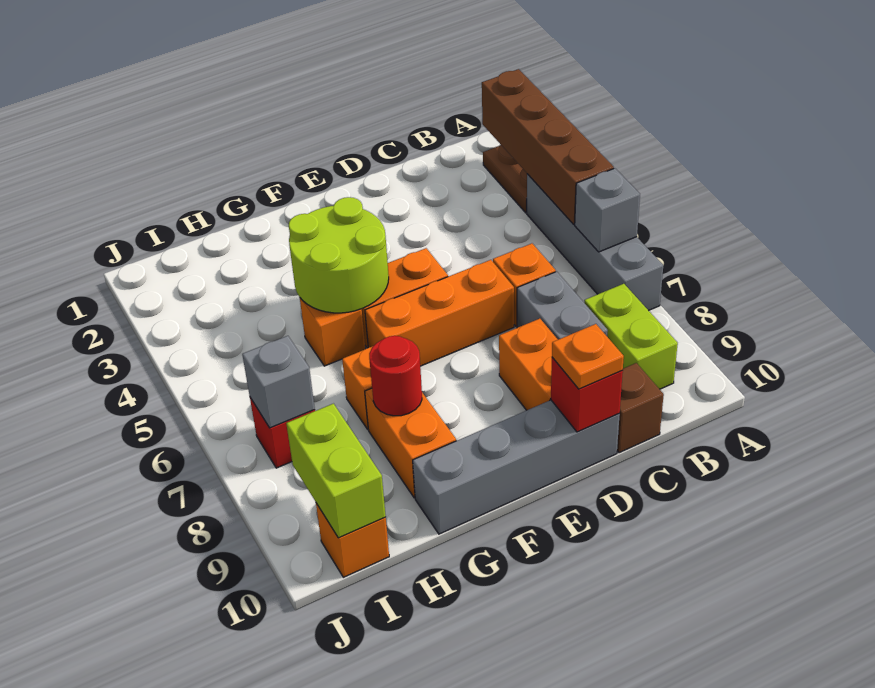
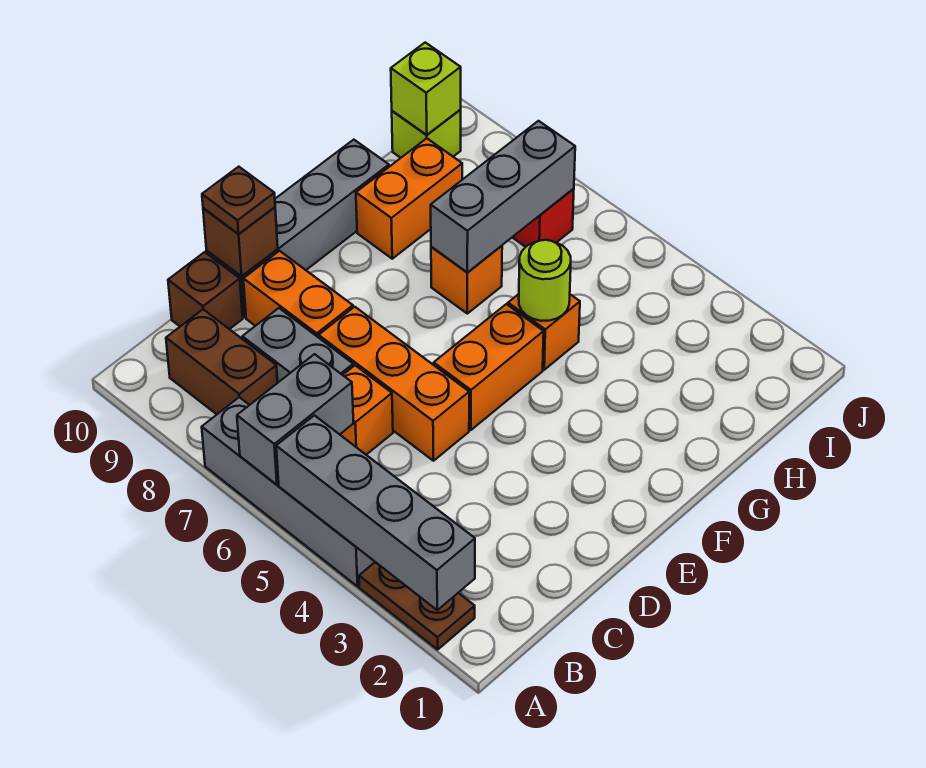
brown 1x4 brick [482,69,614,224] -> grey 1x4 brick [276,415,475,610]
grey 1x1 brick [575,168,640,252] -> grey 1x2 brick [237,354,353,485]
lime 1x2 brick [584,284,678,389] -> brown 1x2 brick [166,309,278,414]
orange 1x3 brick [365,260,514,366] -> orange 1x3 brick turned to [319,307,469,461]
red 1x1 brick [551,357,623,432] -> brown 1x1 brick [203,207,278,277]
orange 1x1 plate [552,324,624,389] -> brown 1x1 plate [202,167,275,234]
lime 2x2 round brick [289,197,389,313] -> lime 1x1 round brick [519,240,571,321]
orange 1x2 brick [365,388,456,498] -> orange 1x2 brick turned to [356,138,462,259]
red 1x1 round brick [369,336,422,416] -> none
grey 1x1 brick [242,336,315,428] -> grey 1x3 brick [431,121,575,272]
lime 1x2 brick [286,404,386,538] -> lime 1x1 brick [391,43,461,135]
orange 1x1 brick [316,503,389,577] -> lime 1x1 brick [392,110,461,158]

